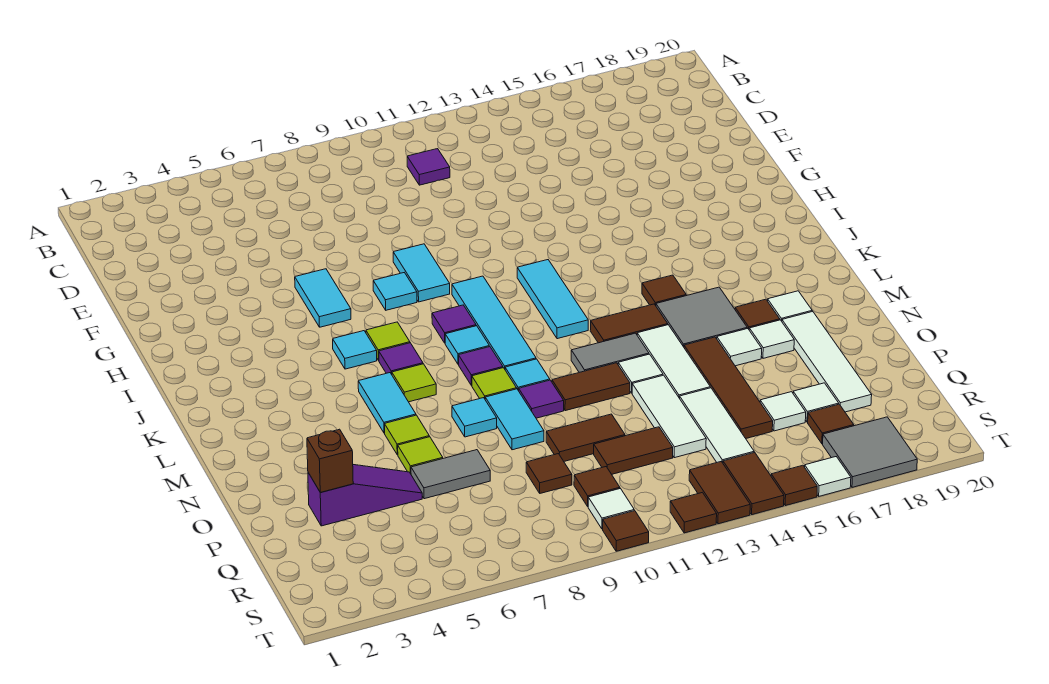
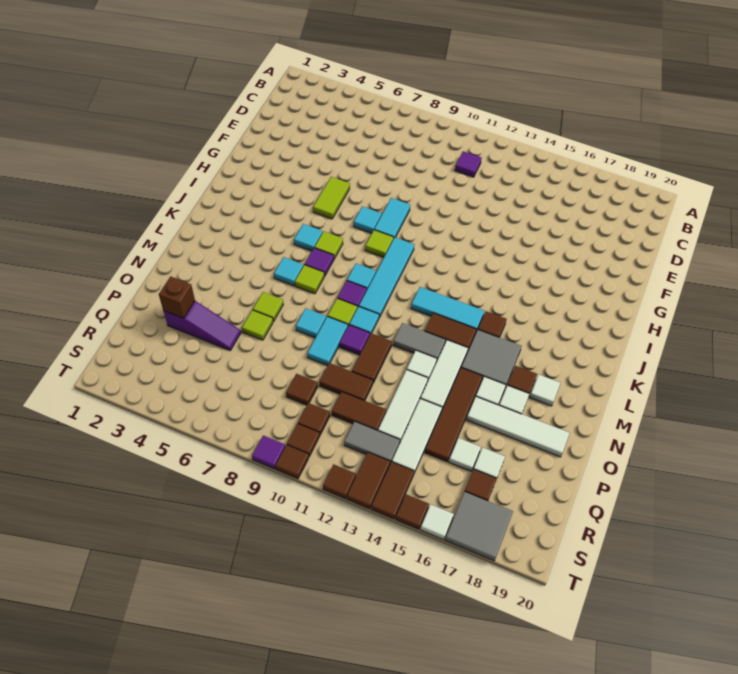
cyan 1x2 tile [295,269,351,327] -> lime 1x2 tile [313,177,350,219]
none -> lime 1x1 tile [365,230,394,257]
cyan 1x3 tile [517,260,588,339] -> cyan 1x3 tile turned to [411,287,484,331]
purple 1x1 tile [432,305,476,343] -> purple 1x1 tile moved to [252,435,285,469]
cyan 1x2 tile [358,373,416,433] -> cyan 1x1 tile [274,257,303,286]
brown 1x2 tile [552,363,630,411] -> brown 1x2 tile turned to [352,333,392,383]
white 1x4 tile [782,311,872,412] -> white 1x4 tile turned to [466,397,570,457]
grey 1x2 tile [411,450,490,499] -> grey 1x2 tile moved to [344,421,400,463]
white 1x1 tile [588,489,634,529] -> brown 1x1 tile [287,424,320,456]

